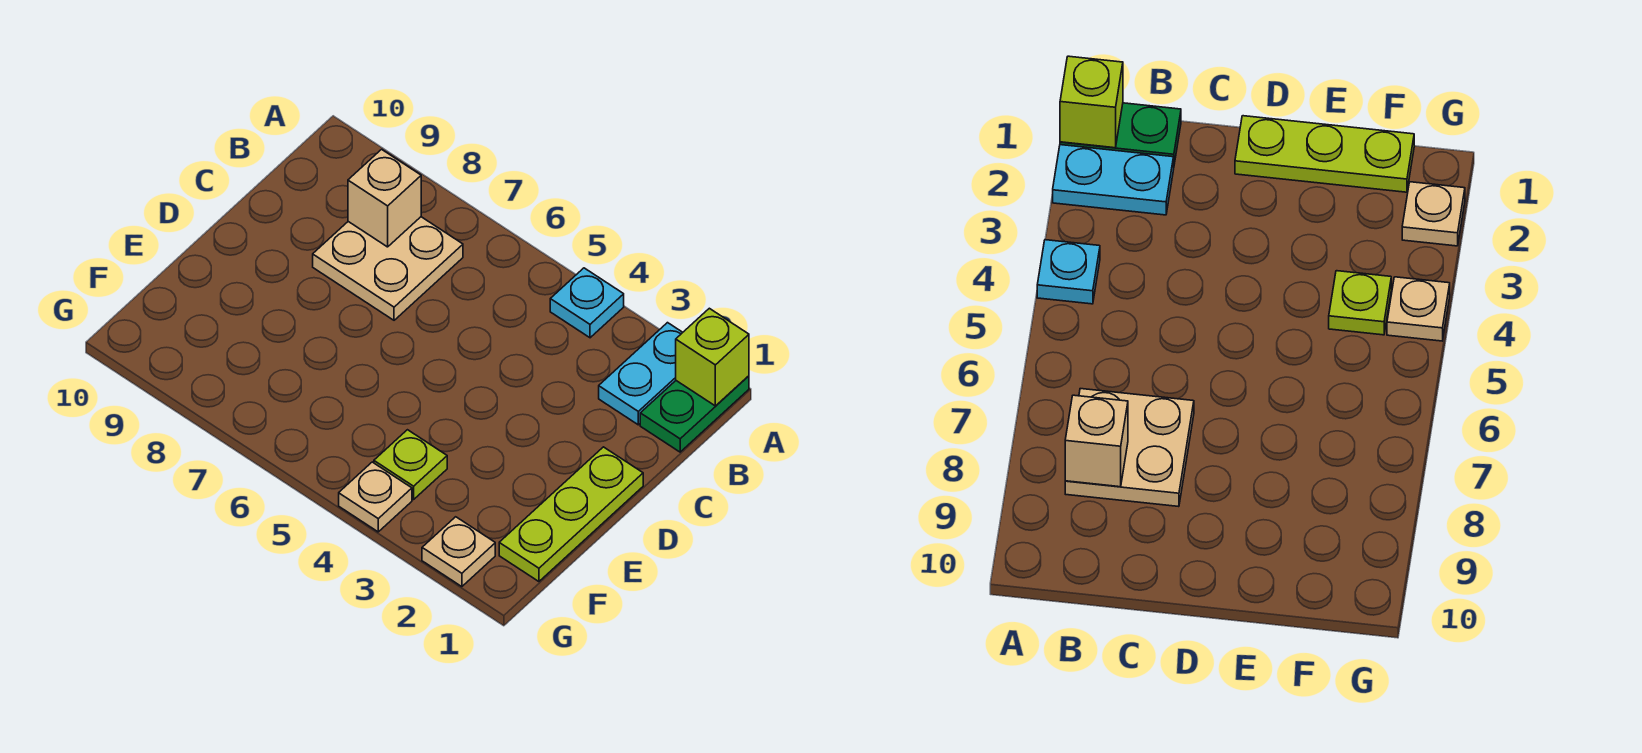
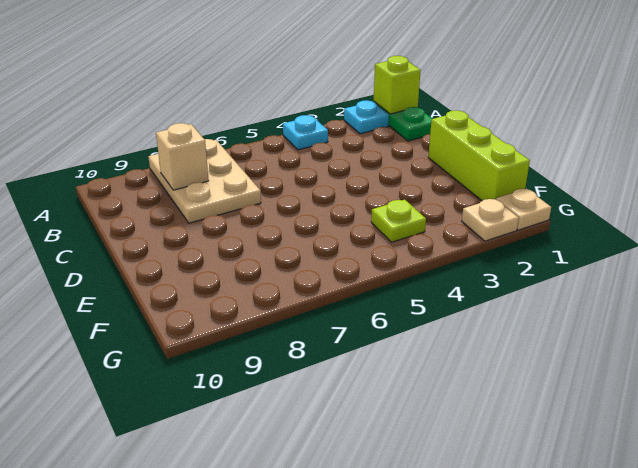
cyan 1x2 plate [599,323,683,425] -> cyan 1x1 plate [344,100,389,134]
tan 2x2 plate [313,217,463,320] -> tan 2x3 plate [148,139,261,223]
lime 1x3 plate [499,447,643,582] -> lime 1x3 brick [428,110,530,201]
tan 1x1 plate [339,462,412,532] -> tan 1x1 plate moved to [496,189,551,230]

